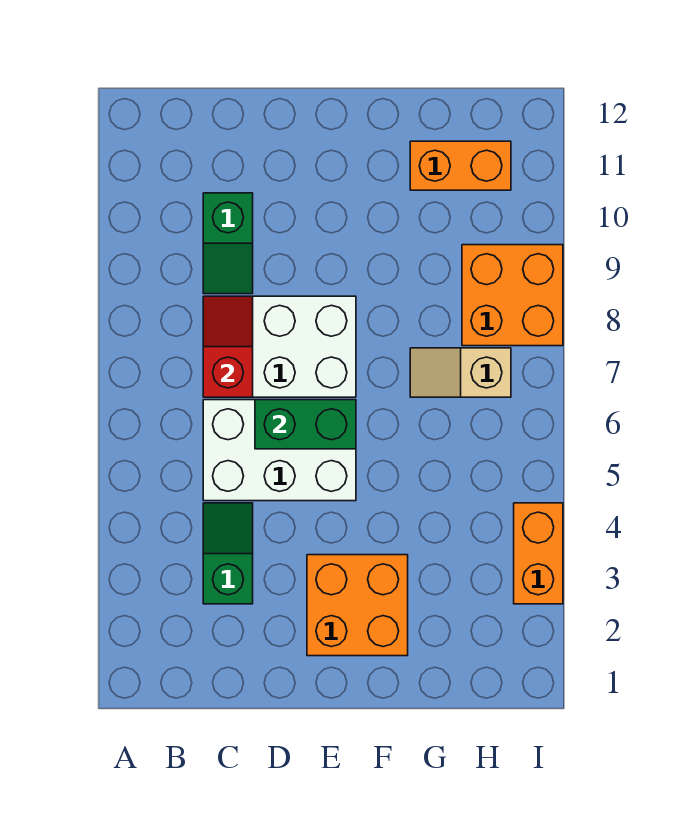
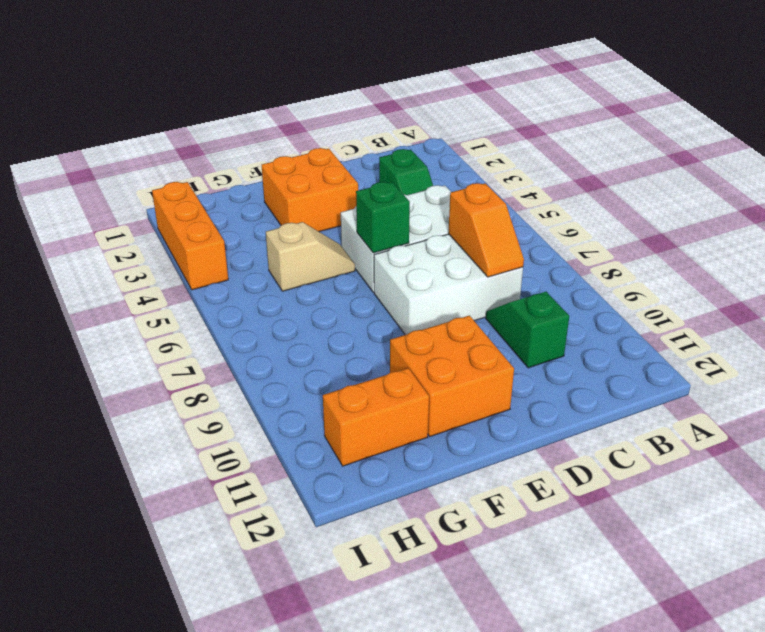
red 1x2 slope [203,296,253,397] -> orange 1x2 slope [448,183,524,277]
green 1x2 brick [255,400,356,449] -> green 1x1 brick [356,182,410,253]
tan 1x2 slope [410,348,511,397] -> tan 1x2 slope moved to [266,222,355,291]
orange 2x2 brick [462,245,563,346] -> orange 2x2 brick moved to [390,316,514,436]
orange 1x2 brick [514,503,563,604] -> orange 1x3 brick [152,182,228,290]

